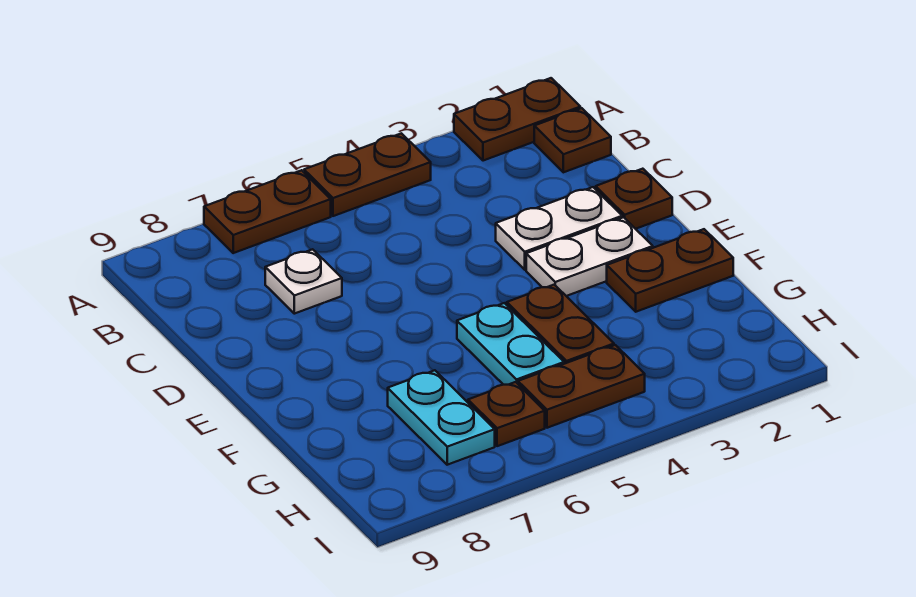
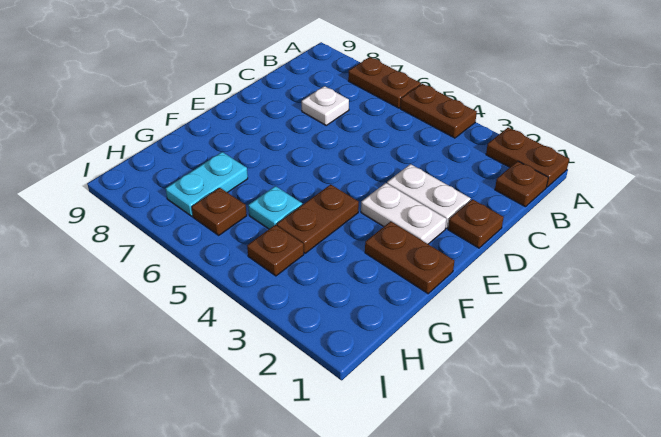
cyan 1x2 plate [457,303,564,385] -> cyan 1x1 plate [248,186,302,229]
brown 1x2 plate [518,345,645,428] -> brown 1x1 plate [247,225,304,276]

